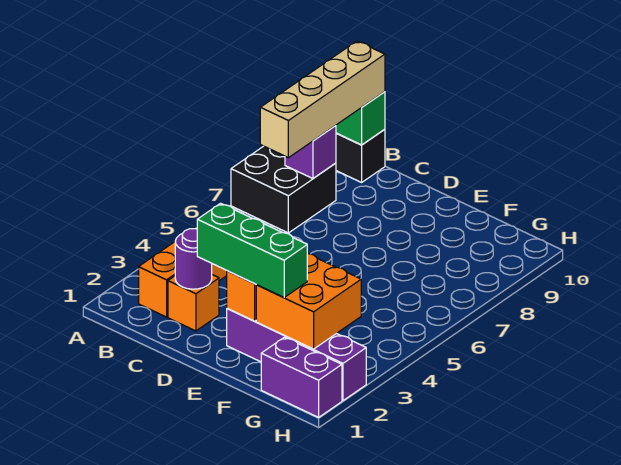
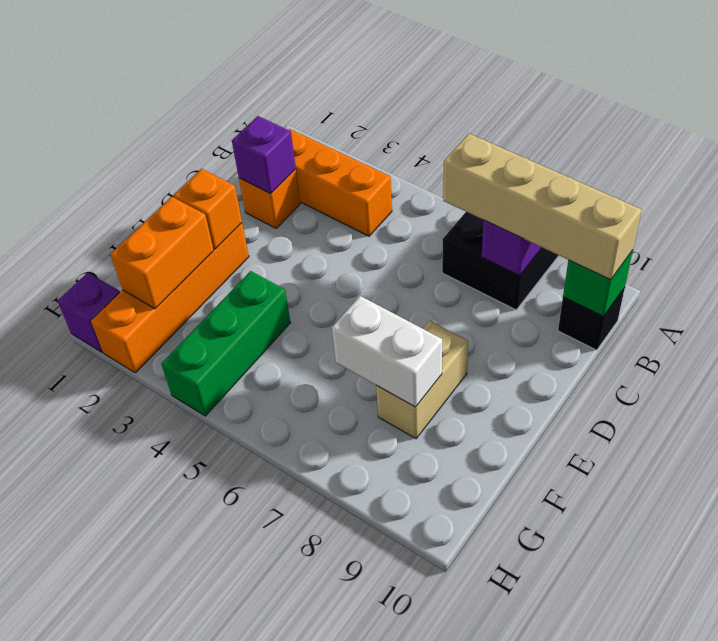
purple 1x1 round brick [175,229,212,289] -> purple 1x1 brick [232,116,296,194]
green 1x3 brick [197,203,307,297] -> green 1x3 brick moved to [161,271,290,416]
purple 1x4 brick [227,309,366,401] -> orange 1x4 brick [91,223,249,373]
none -> tan 1x2 brick [376,321,468,439]
orange 2x2 brick [256,254,361,349] -> orange 1x2 brick [110,197,214,309]
none -> white 1x2 brick [332,296,442,407]
purple 1x2 brick [261,337,342,417] -> purple 1x1 brick [58,273,120,352]

